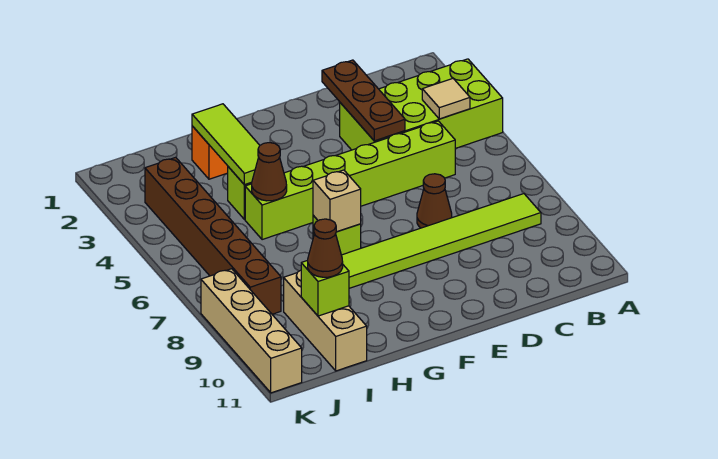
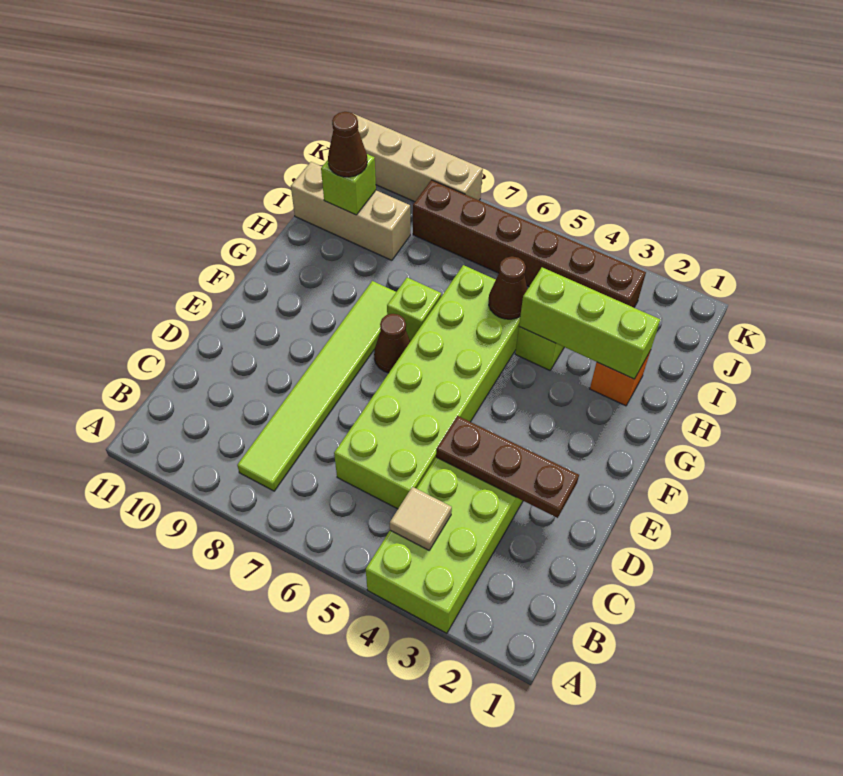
lime 1x6 brick [245,121,455,240] -> lime 2x6 brick [334,265,520,509]
brown 1x1 cone [417,174,452,228] -> brown 1x1 cone moved to [374,314,410,373]
tan 1x1 brick [313,170,361,232] -> none
lime 1x3 tile [192,104,260,185] -> lime 1x3 brick [519,267,660,379]

